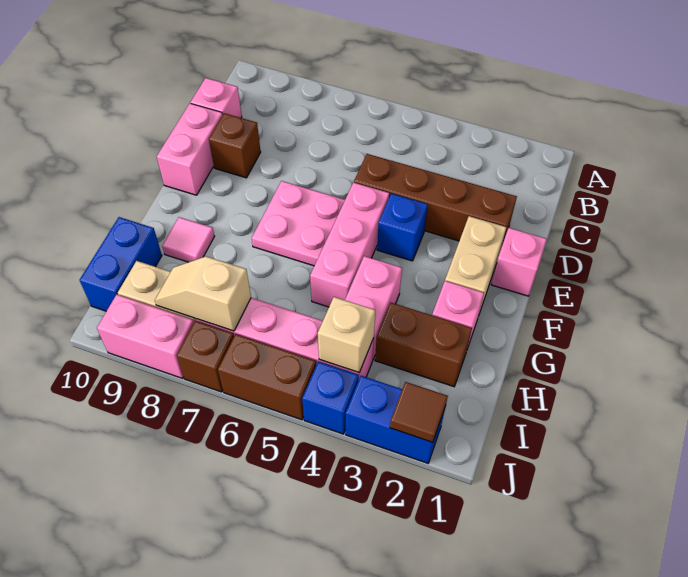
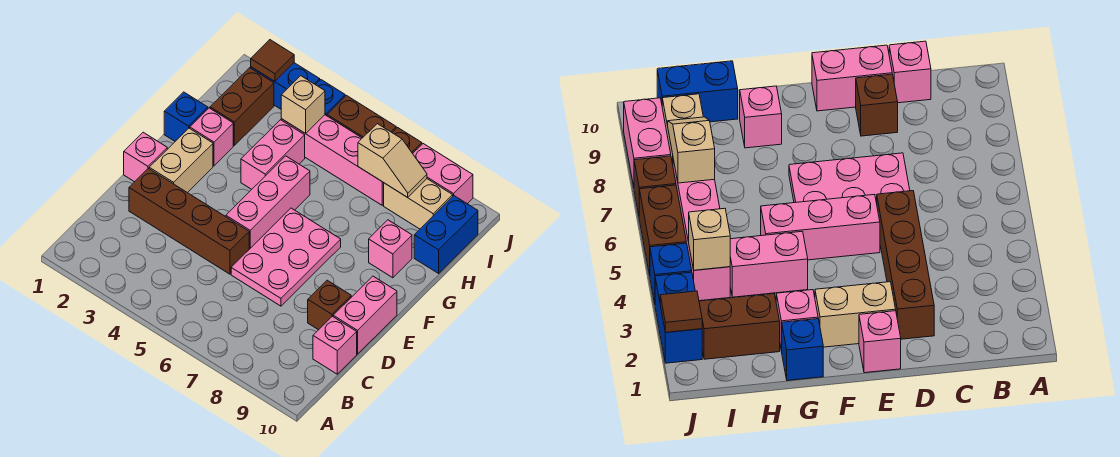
blue 1x1 brick [377,194,428,261] -> blue 1x1 brick moved to [164,92,208,141]
pink 2x2 plate [252,181,345,266] -> pink 2x3 plate [231,208,341,306]
pink 1x1 tile [162,217,215,262] -> pink 1x1 brick [369,220,412,278]
brown 1x2 brick [375,302,472,387] -> brown 1x2 brick turned to [210,68,274,145]

